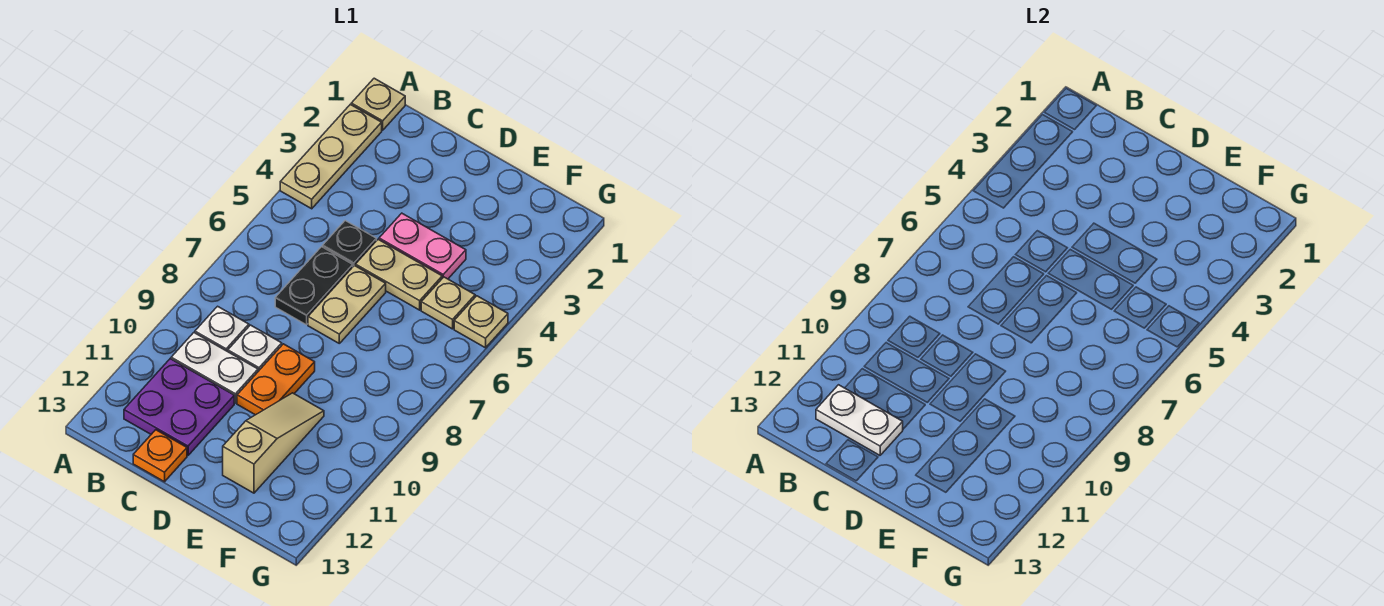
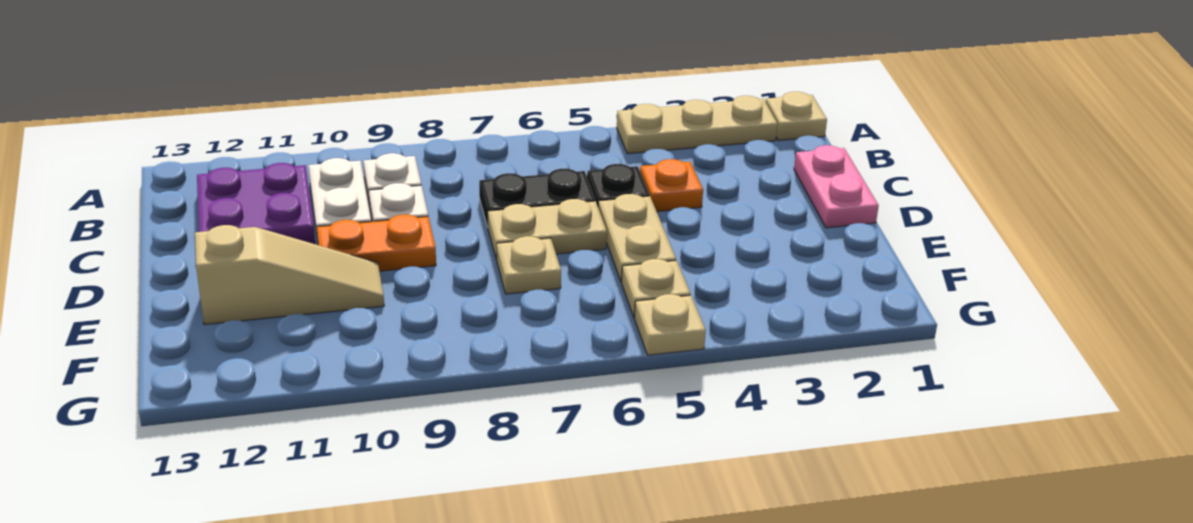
white 1x2 plate [816,385,903,455] -> none
orange 1x1 plate [133,430,187,482] -> orange 1x1 plate moved to [640,159,703,212]
pink 1x2 plate [379,213,466,279] -> pink 1x2 plate moved to [794,145,879,228]
none -> tan 1x1 plate [497,236,561,294]

